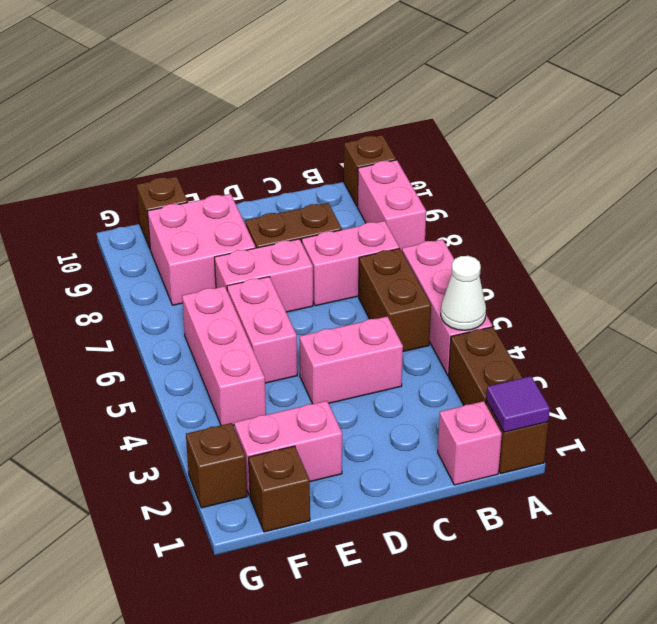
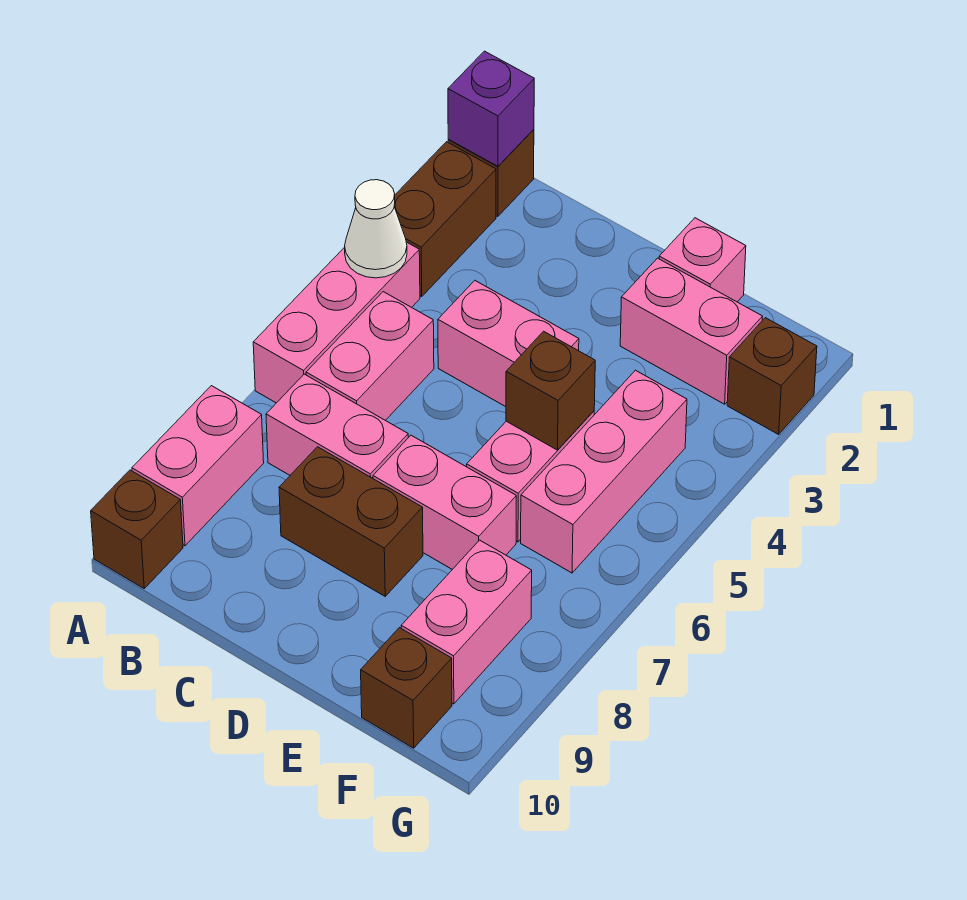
purple 1x1 tile [486,376,550,432] -> purple 1x1 brick [448,51,534,166]
pink 1x1 brick [438,401,502,485] -> pink 1x1 brick moved to [659,218,746,302]
brown 1x2 brick [359,248,431,352] -> pink 1x2 brick [306,292,434,420]
pink 2x2 brick [147,194,256,305] -> pink 1x2 brick [401,540,532,704]
brown 1x1 brick [249,446,310,532] -> brown 1x1 brick moved to [506,331,595,450]

